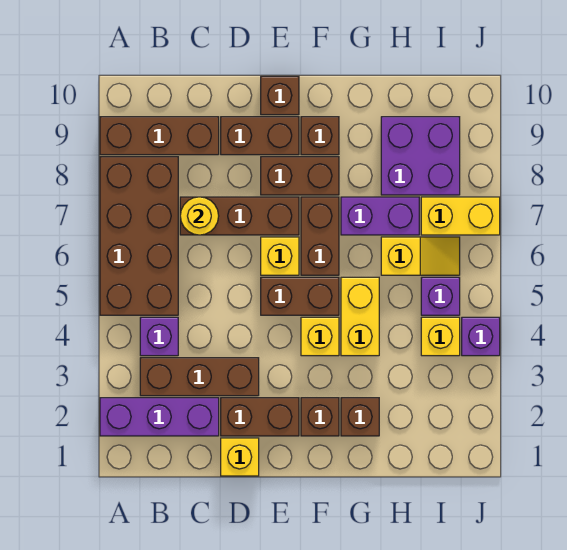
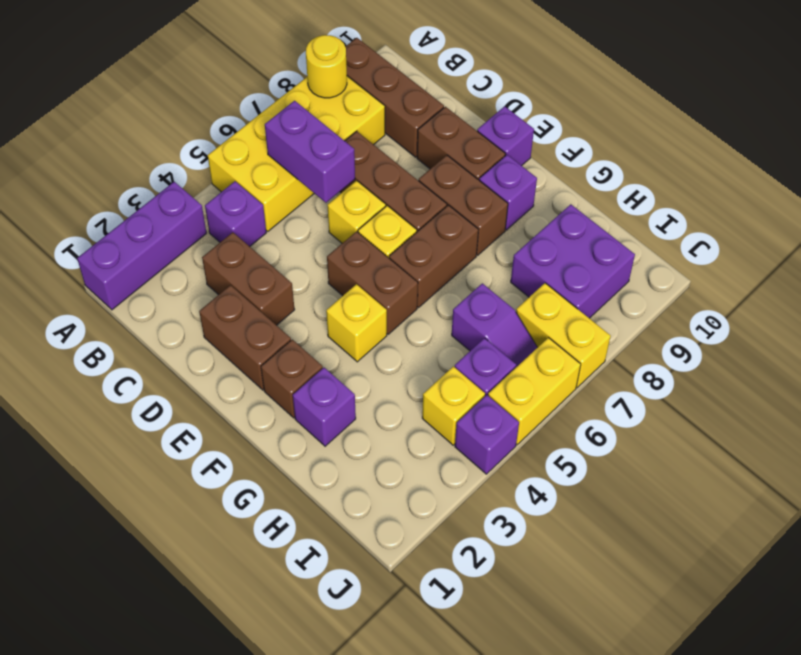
purple 1x3 brick [100,398,219,436] -> purple 1x3 brick turned to [77,182,206,310]
brown 2x4 brick [100,157,178,315] -> yellow 2x4 brick [208,76,385,231]
brown 1x3 brick [140,358,259,396] -> brown 1x2 brick [202,232,295,325]
yellow 1x1 round brick [180,197,219,235] -> yellow 1x1 round brick moved to [306,35,347,98]
yellow 1x1 brick [221,438,259,476] -> yellow 1x1 brick moved to [328,180,386,243]
brown 1x1 brick [261,76,299,115] -> purple 1x1 brick [477,106,534,166]
brown 1x1 brick [301,117,339,155] -> purple 1x1 brick [479,155,537,230]
brown 1x1 brick [341,398,379,436] -> purple 1x1 brick [293,368,356,446]
yellow 1x2 brick [341,277,379,356] -> yellow 1x2 brick moved to [488,338,581,445]
purple 1x2 brick [341,197,419,235] -> purple 1x2 brick moved to [265,101,355,203]
yellow 1x2 slope [381,237,460,275] -> purple 1x2 slope [452,283,538,367]

